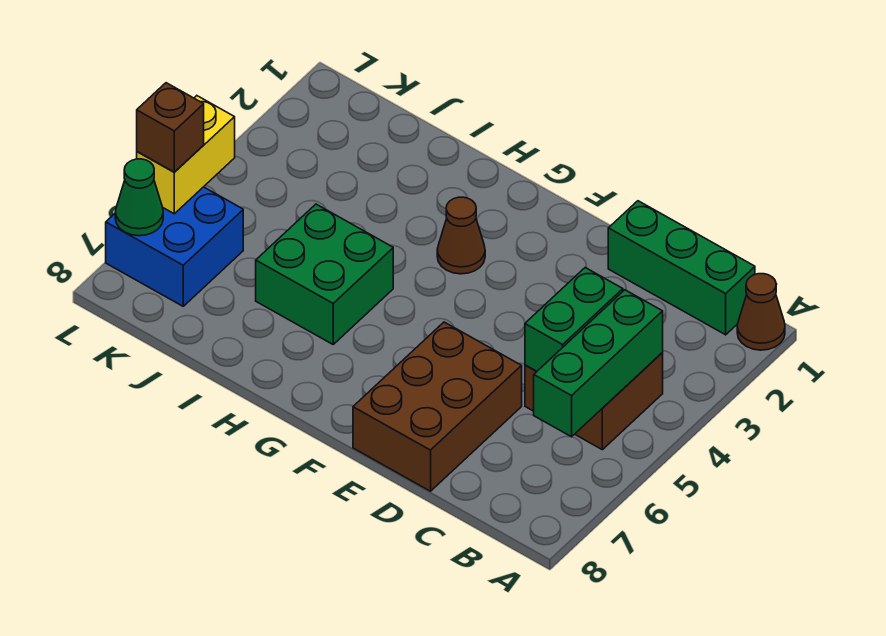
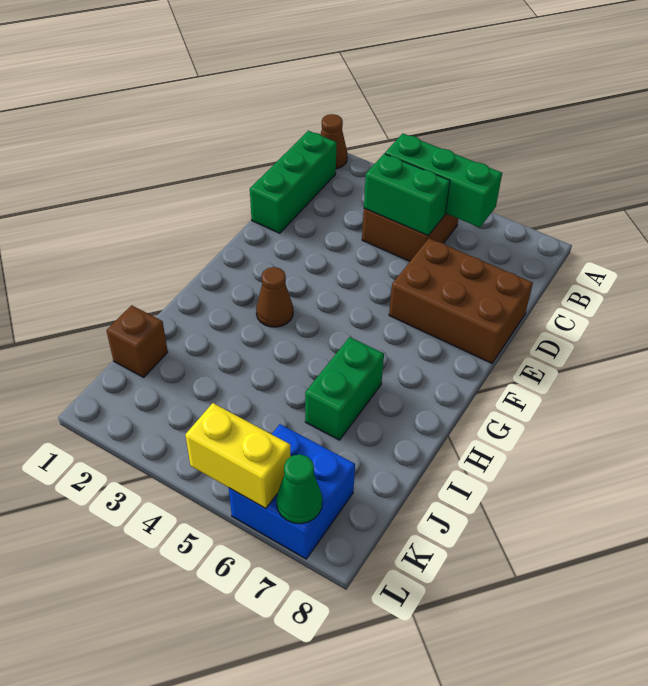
green 2x2 brick [256,204,393,344] -> green 1x2 brick [305,337,384,440]
brown 1x1 brick [137,83,204,172] -> brown 1x1 brick moved to [106,305,168,378]

